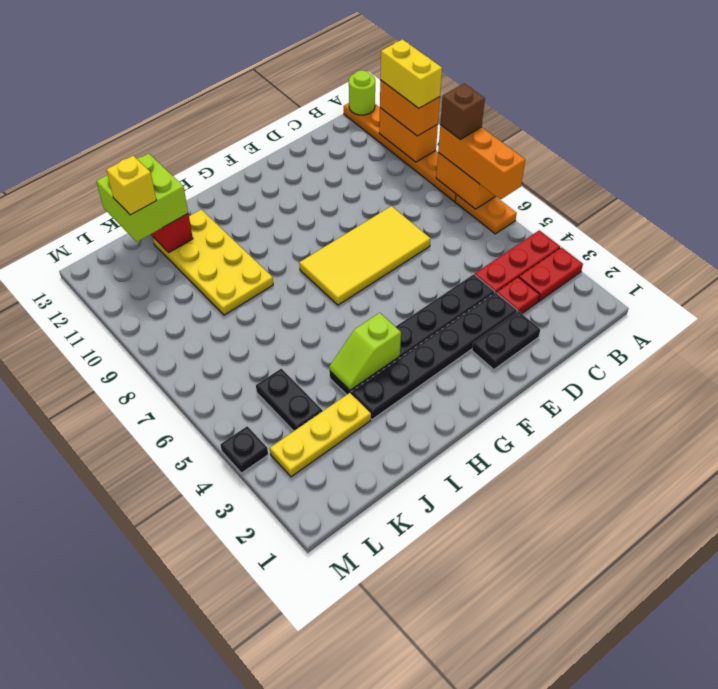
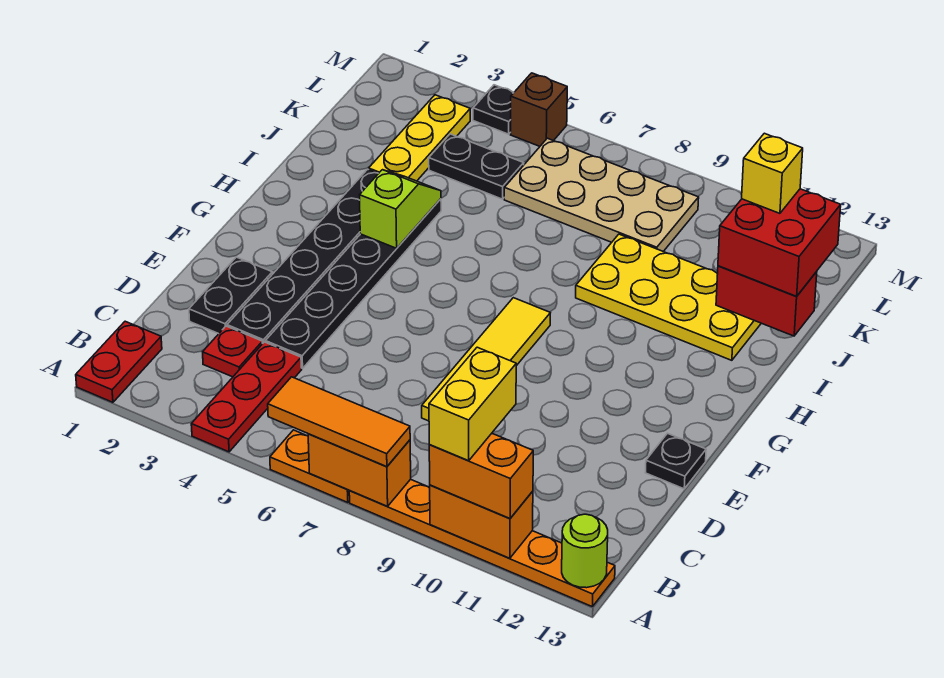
red 1x2 plate [519,247,583,301] -> red 1x2 plate moved to [76,321,162,402]
orange 1x3 brick [438,125,525,199] -> orange 1x3 tile [268,377,410,467]
brown 1x1 brick [440,84,485,139] -> brown 1x1 brick moved to [511,73,567,146]
yellow 1x2 brick [380,39,442,108] -> yellow 1x2 brick turned to [429,347,516,461]
yellow 2x4 tile [299,206,430,305] -> yellow 1x4 tile [422,298,550,421]
none -> black 1x1 plate [645,433,706,489]
lime 2x2 brick [96,154,188,242] -> red 2x2 brick [718,189,841,297]
none -> tan 2x4 plate [504,138,699,251]

